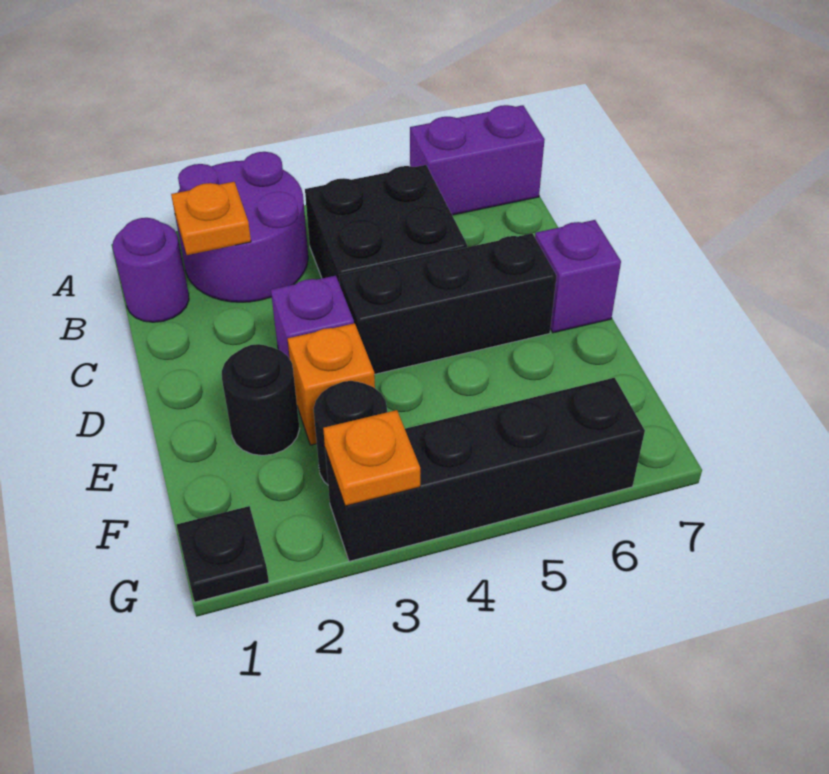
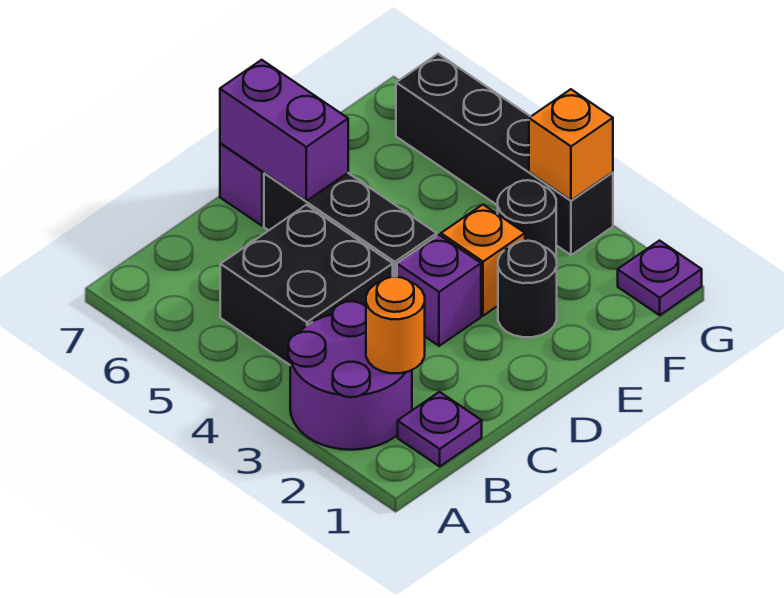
purple 1x2 brick [410,105,545,215] -> purple 1x2 brick moved to [220,60,348,201]
purple 1x1 round brick [113,218,189,322] -> purple 1x1 plate [398,392,482,466]
orange 1x1 plate [171,182,251,255] -> orange 1x1 round brick [366,277,425,373]
black 1x1 plate [177,506,269,602] -> purple 1x1 plate [618,241,702,315]
orange 1x1 plate [323,410,420,506] -> orange 1x1 brick [529,89,613,200]

